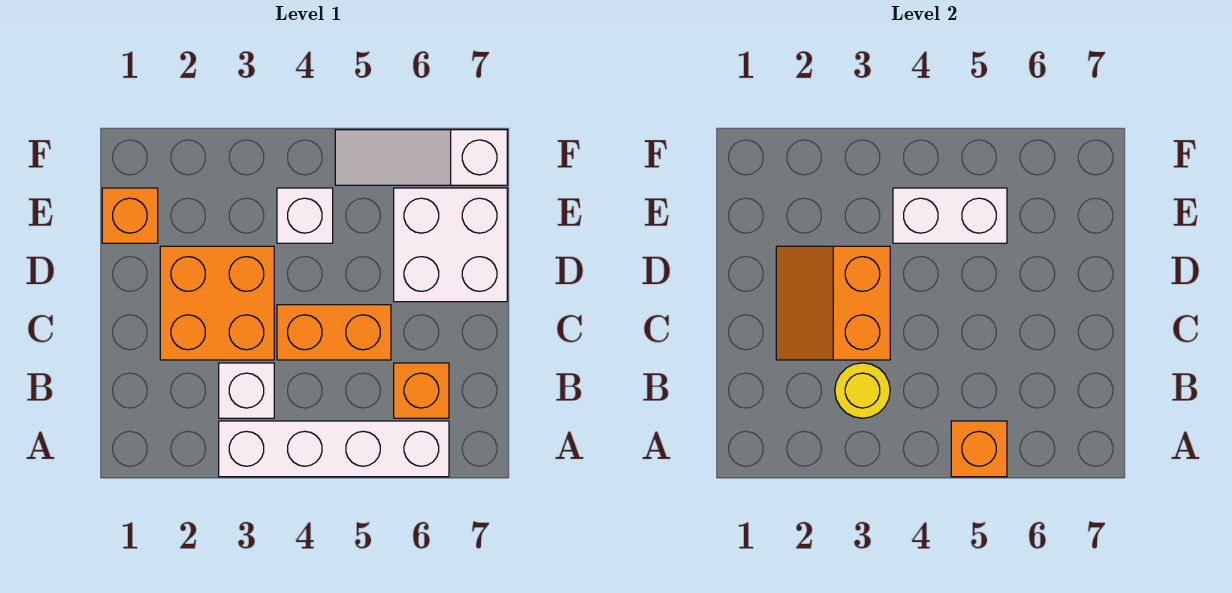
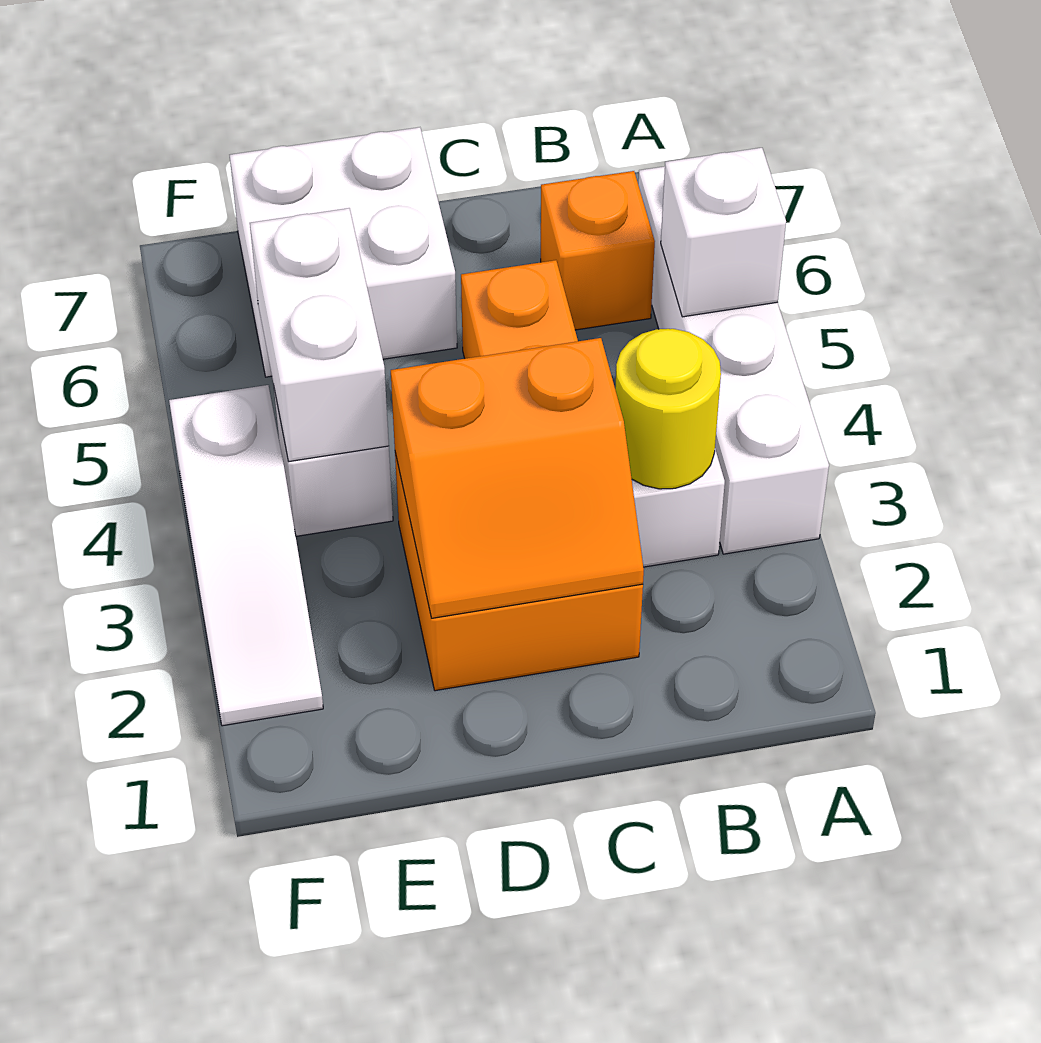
orange 1x1 brick [951,421,1007,477] -> white 1x1 brick [661,148,786,317]
orange 1x1 brick [102,188,158,243] -> none
white 1x3 slope [335,130,507,185] -> white 1x3 slope moved to [169,385,323,726]

